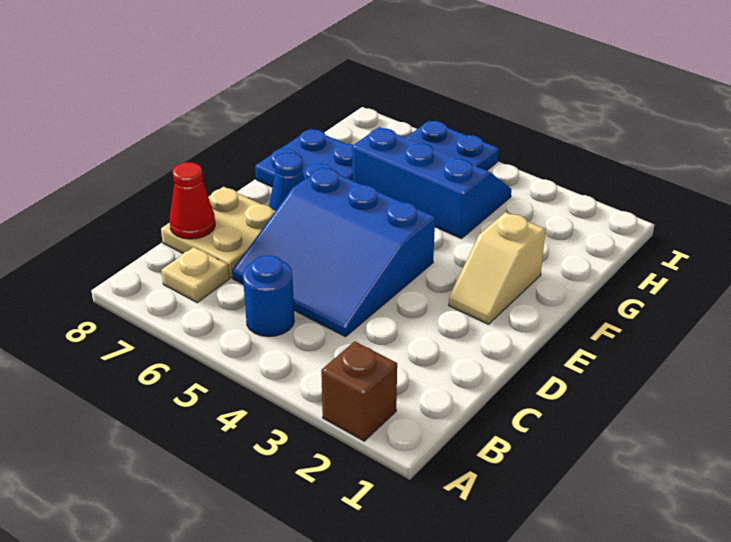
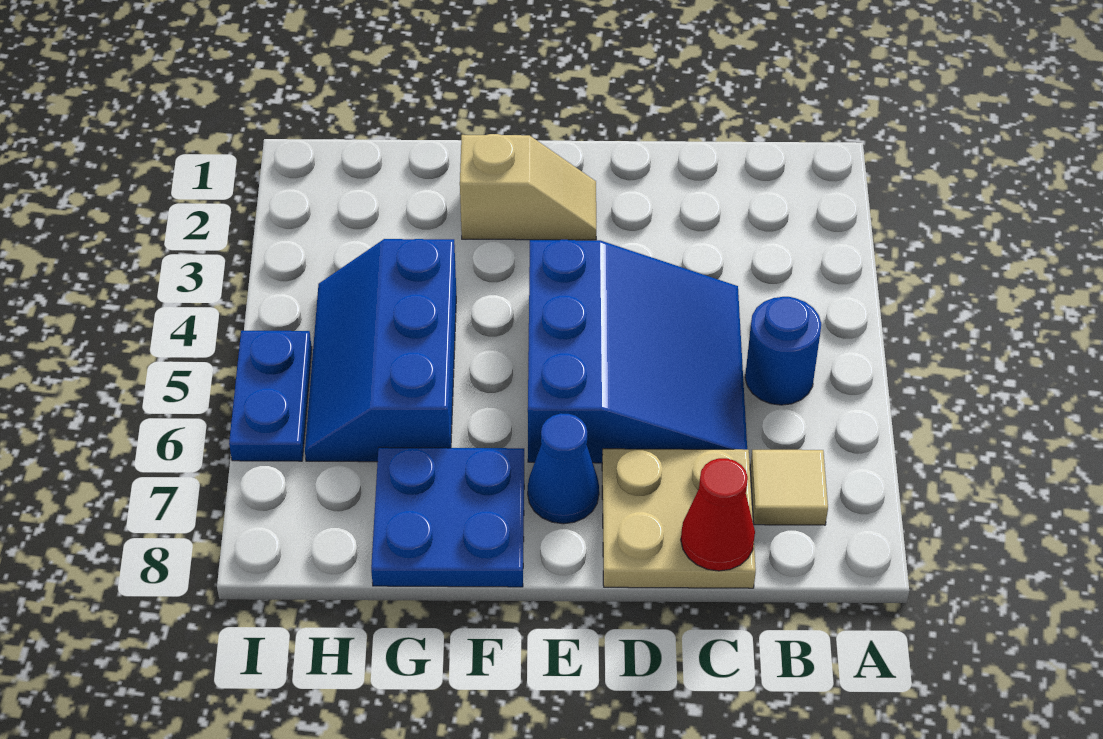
brown 1x1 brick [321,341,397,441] -> none
tan 1x1 plate [161,247,229,302] -> tan 1x1 tile [750,450,828,525]

